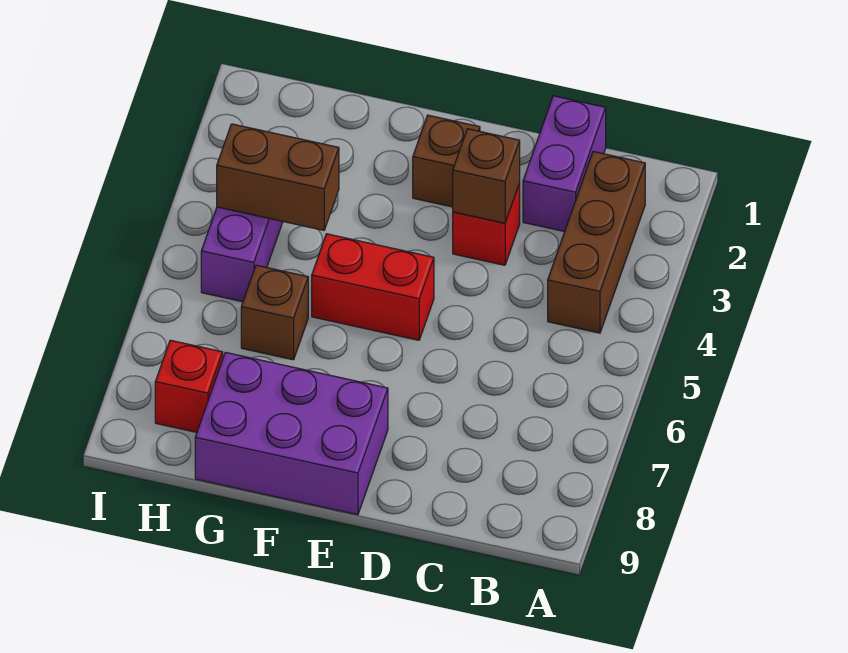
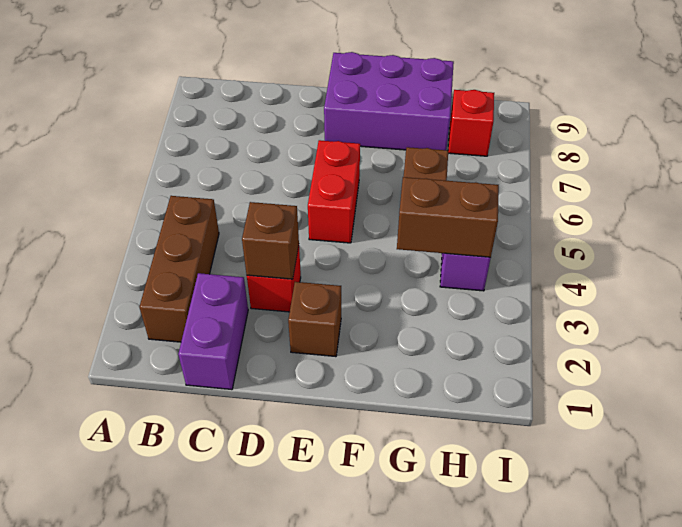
red 1x2 brick [312,234,434,340] -> red 1x2 brick turned to [308,140,360,243]

